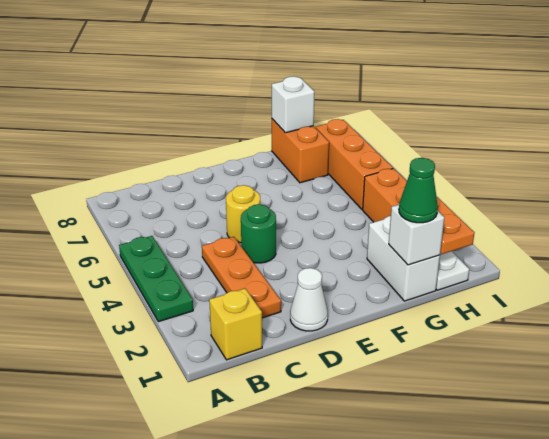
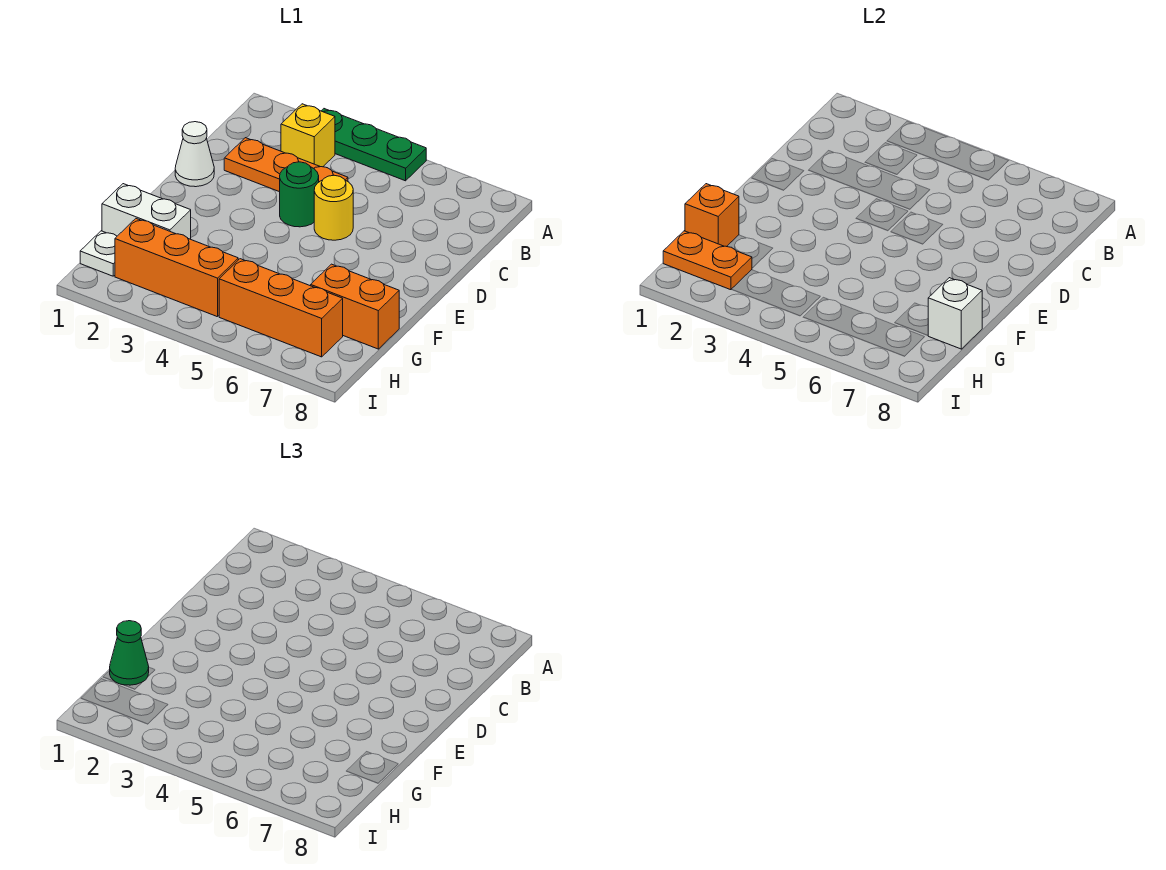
yellow 1x1 brick [209,288,262,360] -> yellow 1x1 brick moved to [281,104,335,167]
white 1x1 brick [389,205,444,265] -> orange 1x1 brick [685,184,739,247]

